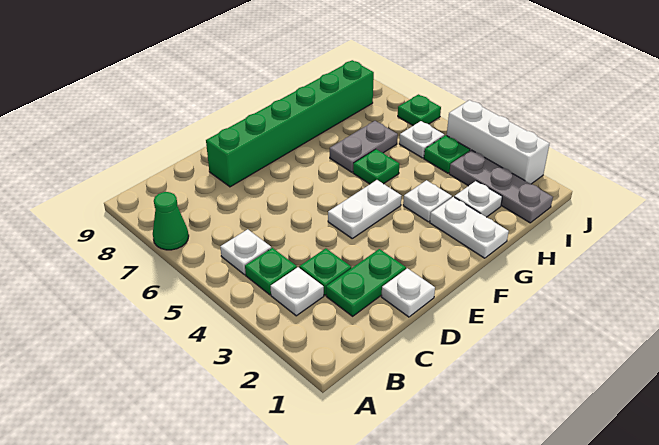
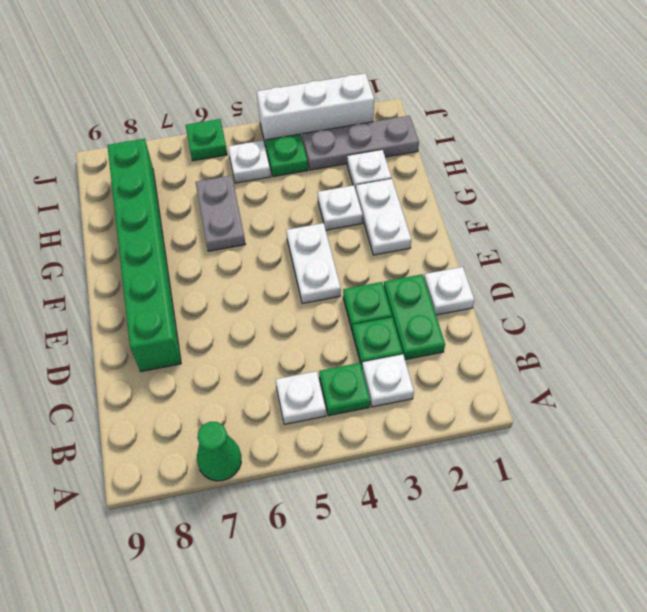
white 1x2 plate [430,197,509,258] -> white 1x2 plate turned to [356,179,412,255]
green 1x1 plate [353,149,400,184] -> green 1x1 plate moved to [343,282,392,330]

